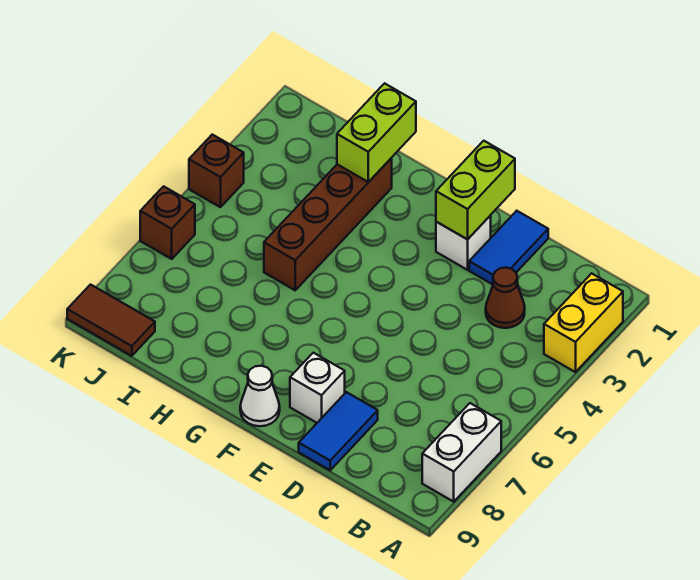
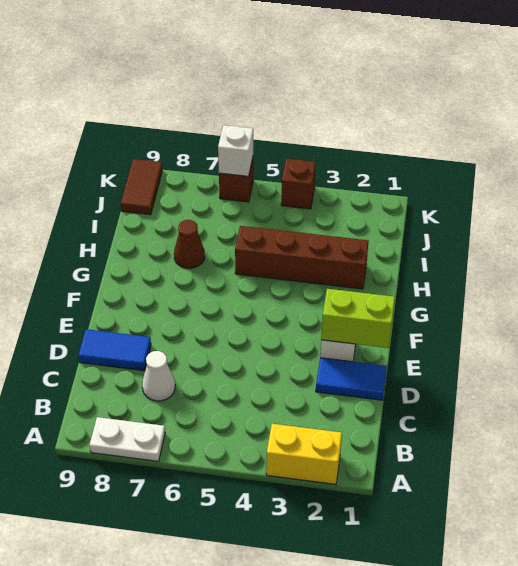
white 1x2 brick [422,403,501,502] -> white 1x2 plate [90,417,165,461]
brown 1x1 cone [486,268,525,328] -> brown 1x1 cone moved to [174,220,205,268]
white 1x1 brick [290,353,345,423] -> white 1x1 brick moved to [218,125,253,176]
white 1x1 cone [240,366,280,426] -> white 1x1 cone moved to [142,351,175,401]
lime 1x2 brick [337,83,416,182] -> none

